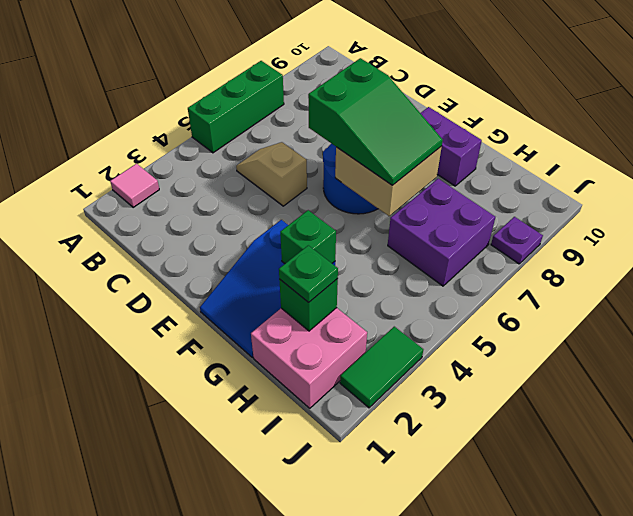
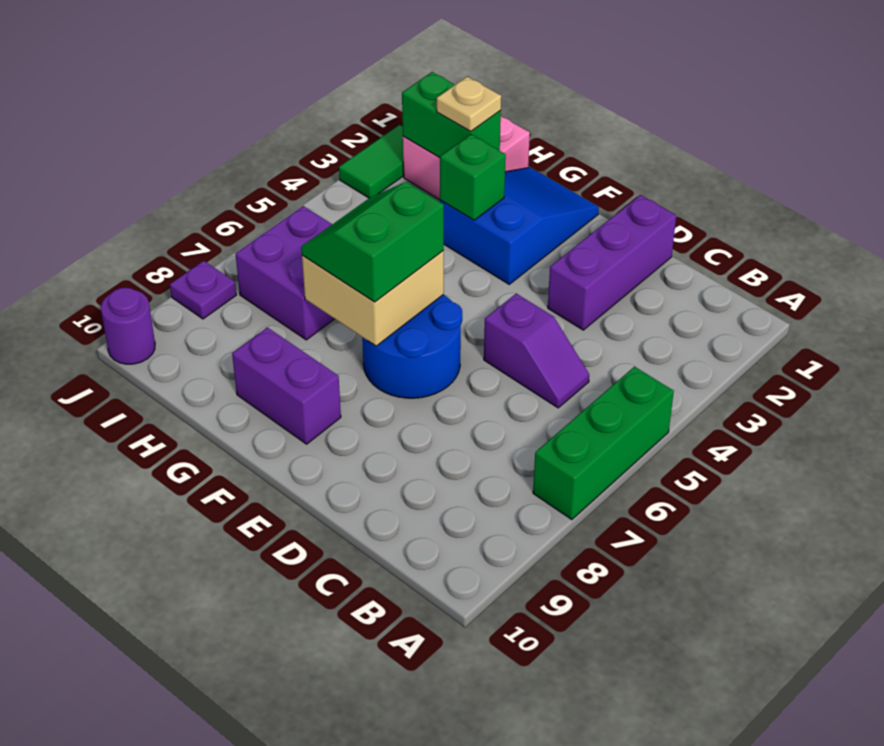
pink 1x1 tile [110,164,159,207] -> none
tan 1x2 slope [236,142,307,206] -> purple 1x2 slope [484,293,589,408]
none -> purple 1x3 brick [548,195,676,330]
green 2x3 slope [308,58,443,185] -> green 2x2 slope [301,182,444,302]
green 1x1 brick [279,279,338,331] -> green 1x2 brick [402,72,501,158]
green 1x1 plate [279,245,338,302] -> tan 1x1 plate [437,77,501,132]
none -> purple 1x1 round brick [101,288,155,364]

